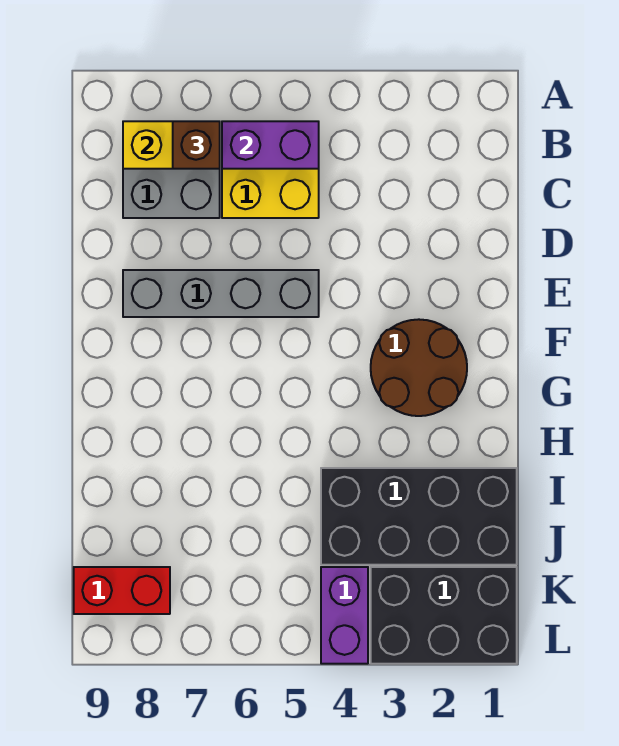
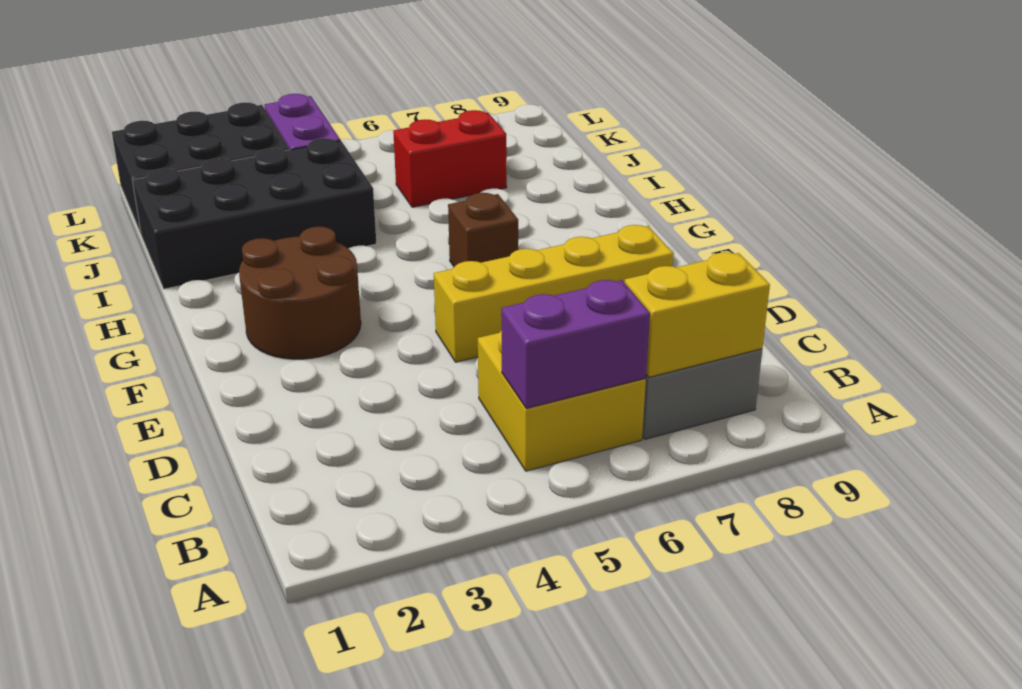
brown 1x1 brick [173,121,220,169] -> brown 1x1 brick moved to [448,193,518,266]
grey 1x4 brick [123,270,319,317] -> yellow 1x4 brick [434,225,673,362]
red 1x2 brick [74,567,170,614] -> red 1x2 brick moved to [393,110,507,207]

